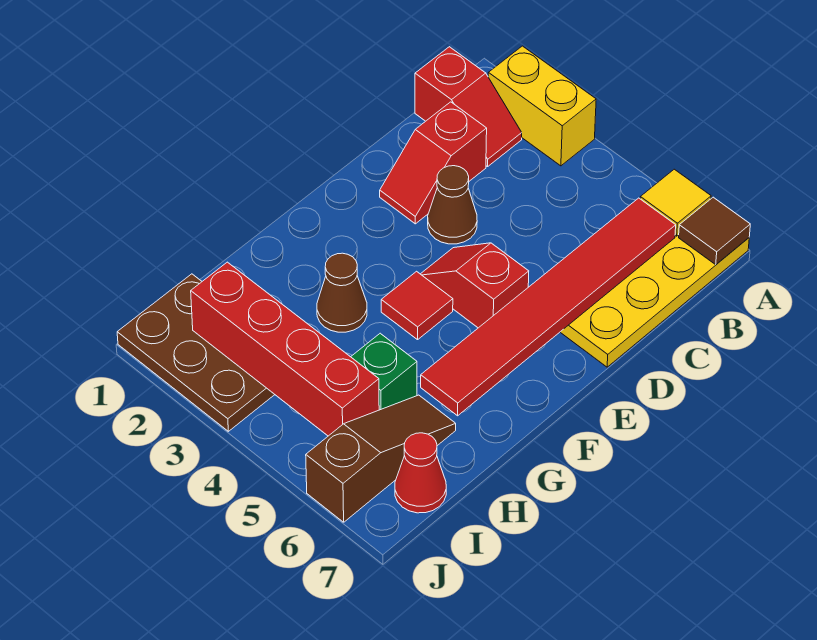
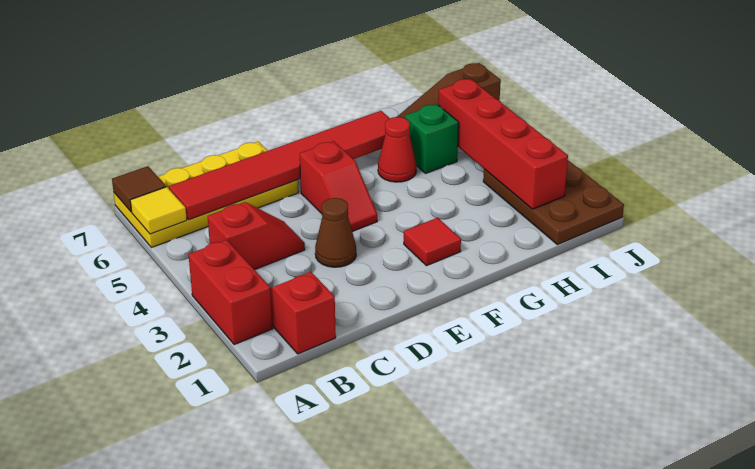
yellow 1x2 brick [488,46,596,166] -> red 1x2 brick [188,240,273,345]
red 1x2 slope [380,102,487,224] -> red 1x2 slope moved to [208,202,305,270]
red 1x1 tile [381,271,453,340] -> red 1x1 tile moved to [404,218,461,266]
brown 1x1 cone [317,253,367,332] -> none
red 1x1 cone [395,433,446,513] -> red 1x1 cone moved to [378,117,417,182]

